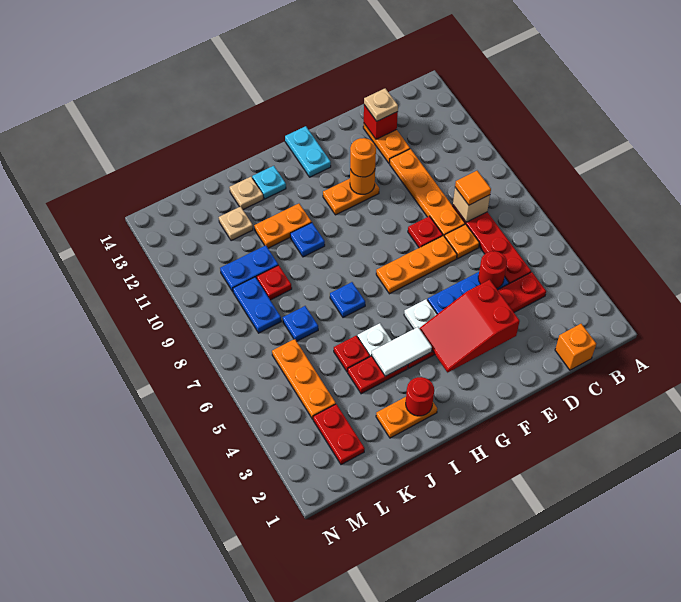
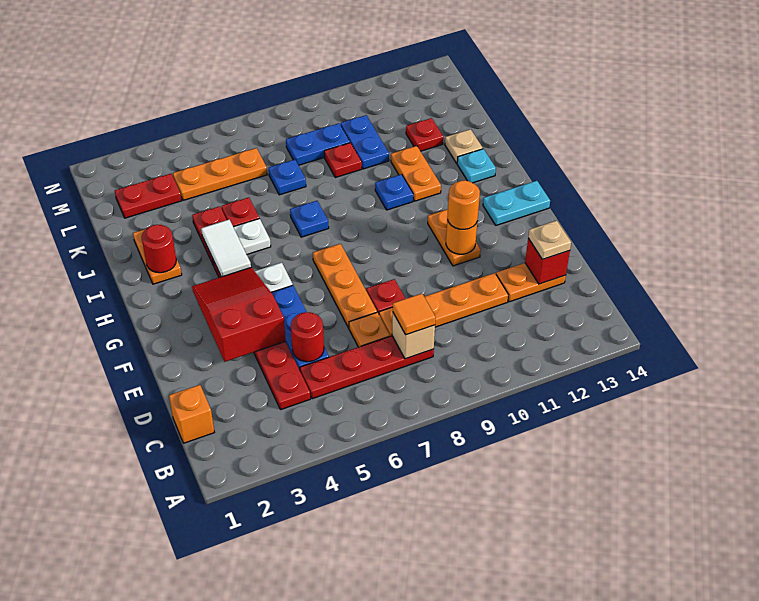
tan 1x1 plate [219,207,253,241] -> red 1x1 plate [406,118,443,151]

